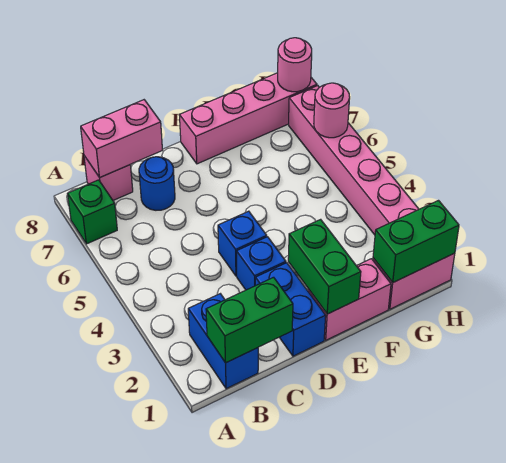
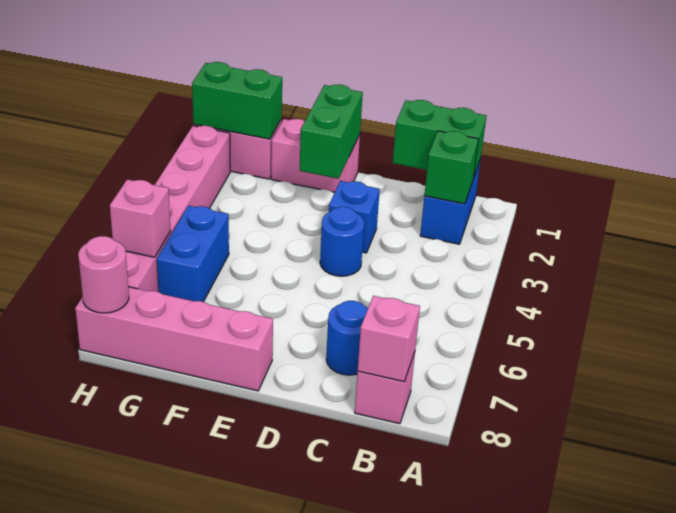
green 1x1 brick [68,180,117,244] -> green 1x1 brick moved to [424,131,478,204]
pink 1x2 brick [81,100,162,178] -> pink 1x1 brick [358,296,420,382]
blue 1x2 brick [255,263,326,356] -> blue 1x2 brick moved to [157,206,229,302]
blue 1x1 brick [218,211,267,276] -> blue 1x1 round brick [320,207,364,276]
pink 1x1 round brick [314,83,350,138] -> pink 1x1 brick [110,180,170,257]

